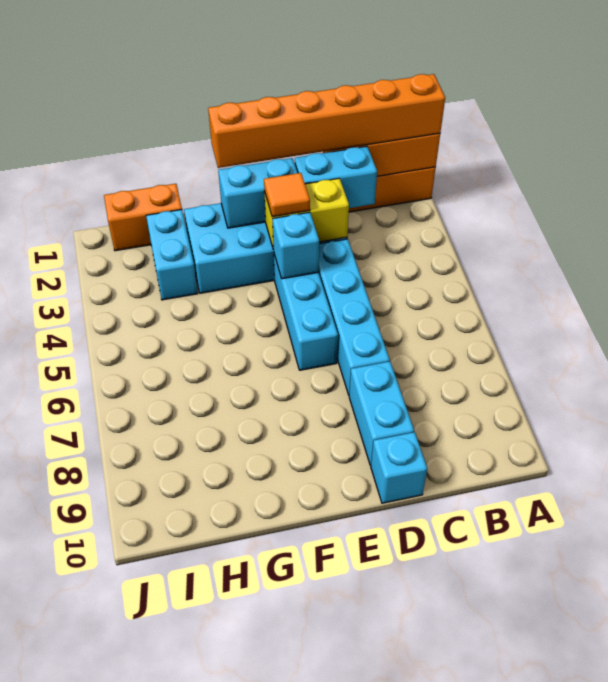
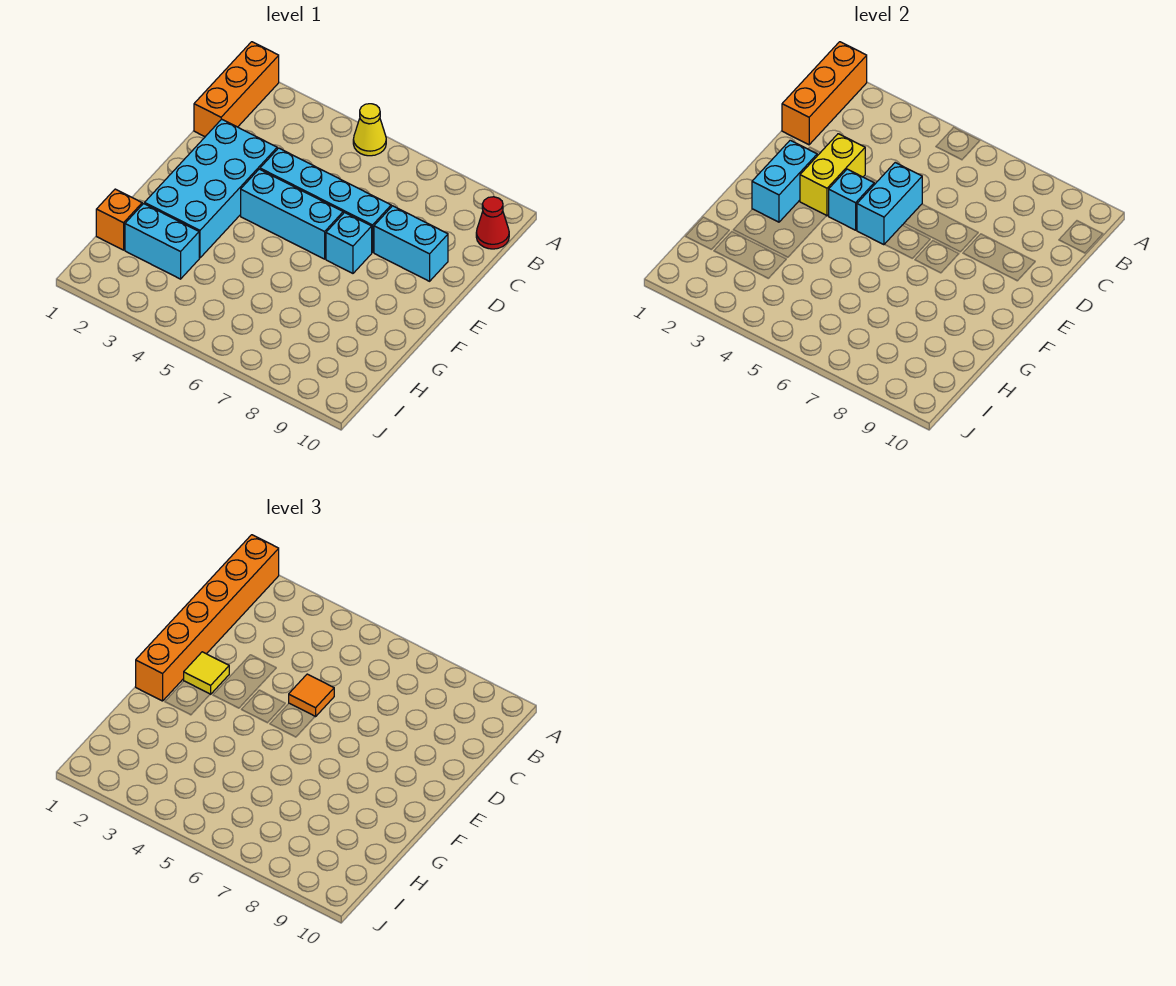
none -> yellow 1x1 cone [353,104,386,156]
none -> red 1x1 cone [476,197,509,249]
cyan 1x2 brick [295,146,377,208] -> cyan 1x2 brick moved to [857,163,922,245]
cyan 1x1 brick [371,432,427,503] -> cyan 1x1 brick moved to [326,212,372,273]
none -> yellow 1x1 tile [184,652,229,694]
orange 1x1 tile [264,173,310,217] -> orange 1x1 tile moved to [289,674,334,717]
orange 1x2 brick [104,184,182,251] -> orange 1x1 brick [96,189,142,250]

